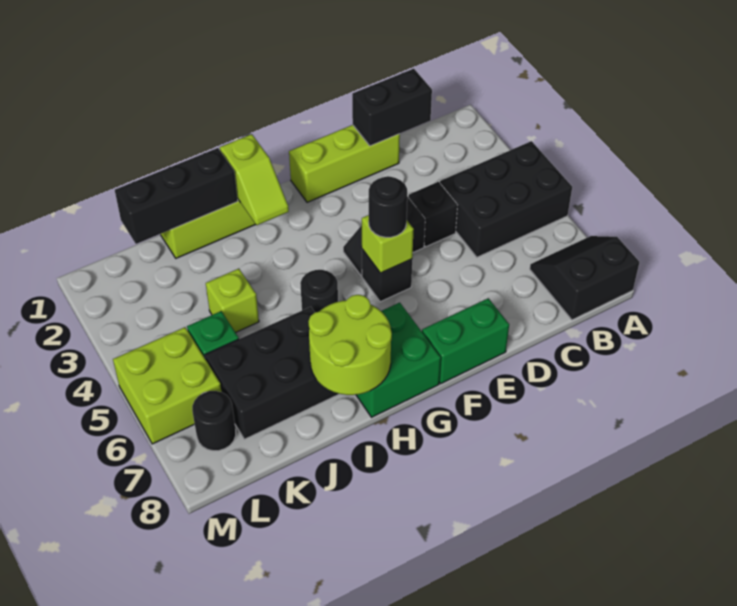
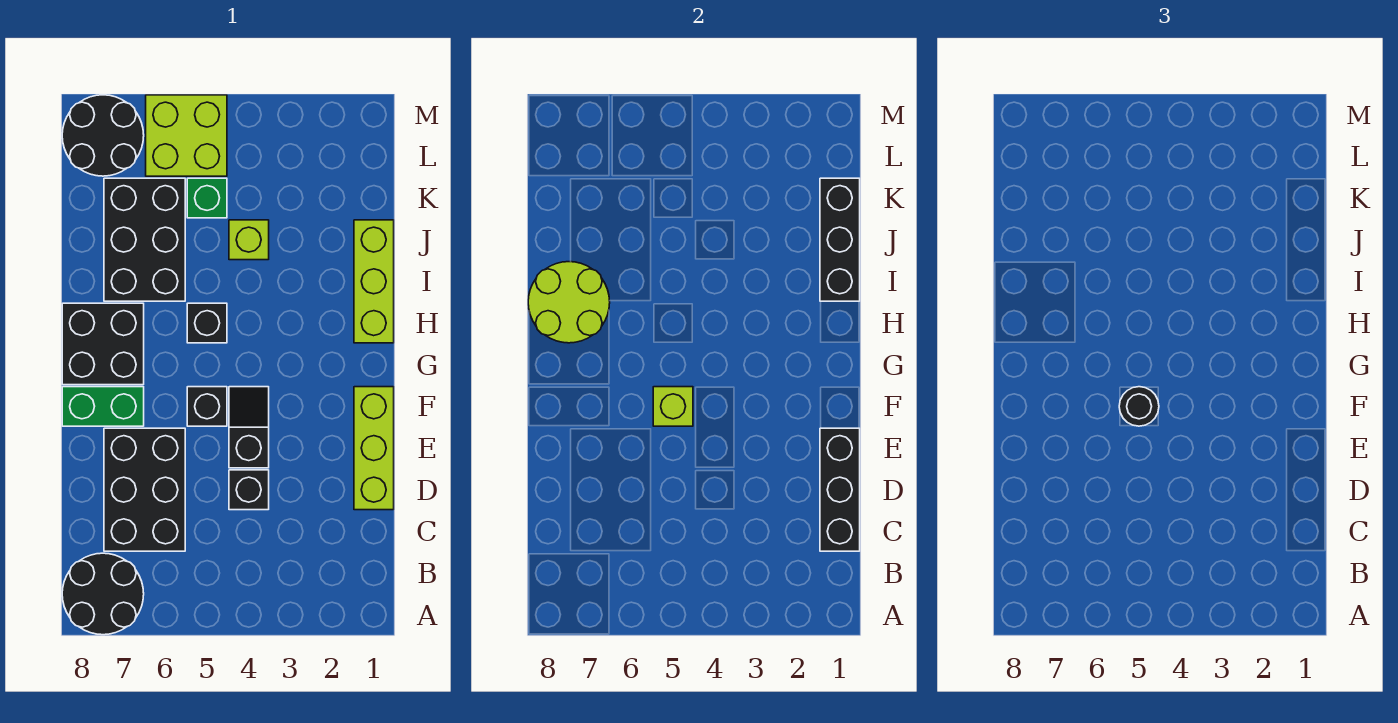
black 2x3 brick [440,141,572,257] -> black 2x3 brick moved to [104,428,185,551]
black 2x2 slope [530,236,639,320] -> black 2x2 round brick [62,553,144,635]
black 1x2 brick [352,69,432,146] -> black 1x3 brick [820,428,860,551]
green 1x2 brick [422,298,509,384] -> green 1x2 brick turned to [62,387,144,426]
green 2x2 brick [356,303,441,417] -> black 2x2 brick [62,303,144,385]
lime 1x2 slope [220,134,289,225] -> none
black 1x1 round brick [300,270,338,312] -> black 1x1 brick [187,303,227,343]
black 1x1 round brick [192,391,236,451] -> black 2x2 round brick [62,95,144,176]

